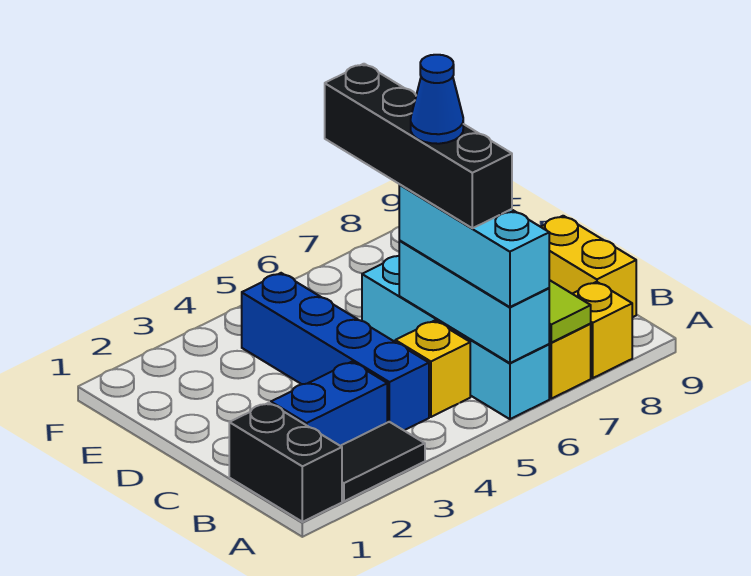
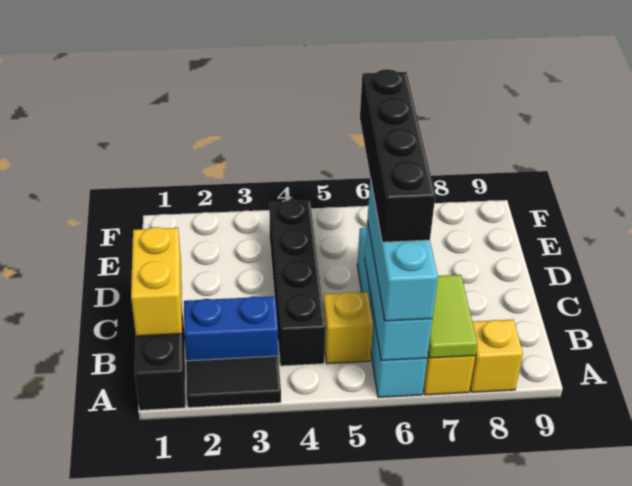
blue 1x4 brick [242,273,429,430] -> black 1x4 brick [269,200,326,366]
yellow 1x2 brick [541,216,636,317] -> yellow 1x2 brick moved to [131,227,182,336]
blue 1x1 cone [411,55,463,144] -> none

